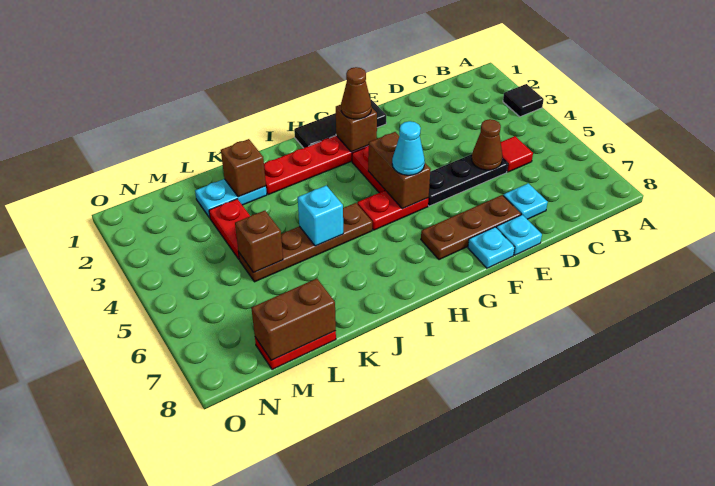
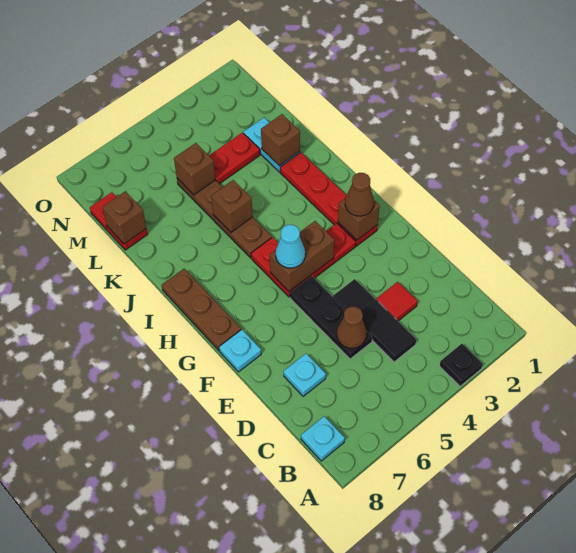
black 1x1 tile [503,84,544,117] -> black 1x1 plate [439,344,483,386]
red 1x1 tile [501,136,533,172] -> red 1x1 tile moved to [376,282,418,321]
brown 1x3 plate [421,195,521,260] -> brown 1x3 plate moved to [162,269,241,351]
cyan 1x1 plate [496,215,542,255] -> cyan 1x1 plate moved to [301,416,345,461]
black 1x3 tile [294,100,386,148] -> black 1x3 tile moved to [333,279,416,362]
cyan 1x1 brick [298,185,343,246] -> brown 1x1 brick [211,180,253,232]
brown 1x2 brick [251,278,336,360] -> brown 1x1 brick [102,191,146,244]

